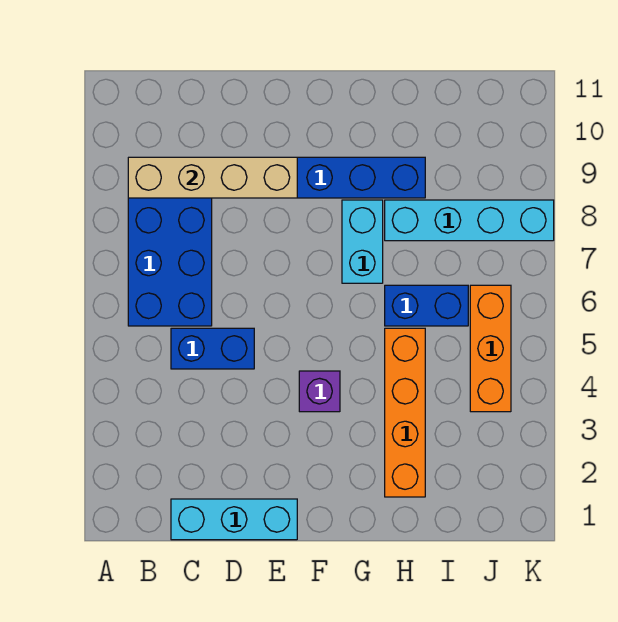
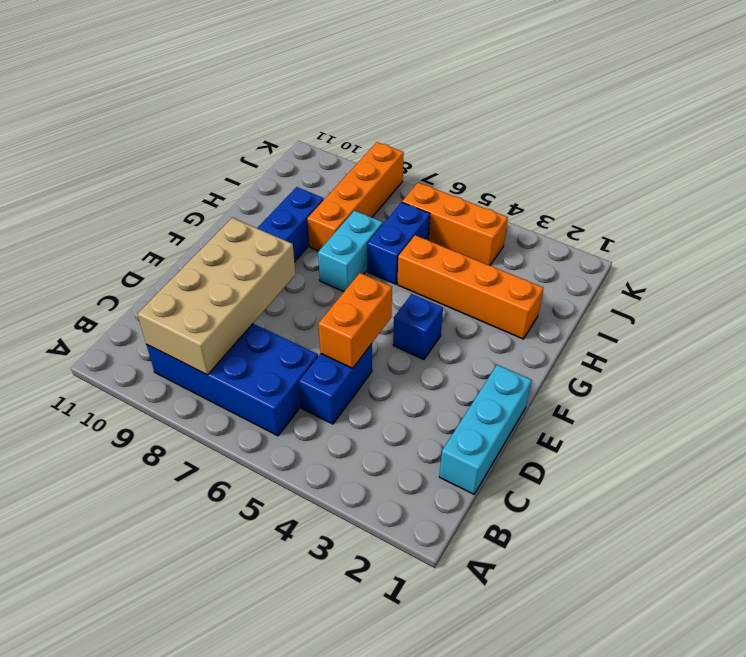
tan 1x4 brick [128,157,297,198] -> tan 2x4 brick [137,218,296,375]
none -> orange 1x2 brick [318,273,392,368]
purple 1x1 brick [299,371,340,412] -> blue 1x1 brick [393,294,443,359]
cyan 1x2 brick [342,200,383,283] -> cyan 1x2 brick turned to [318,211,383,292]
cyan 1x4 brick [385,200,554,241] -> orange 1x4 brick [307,142,404,251]

